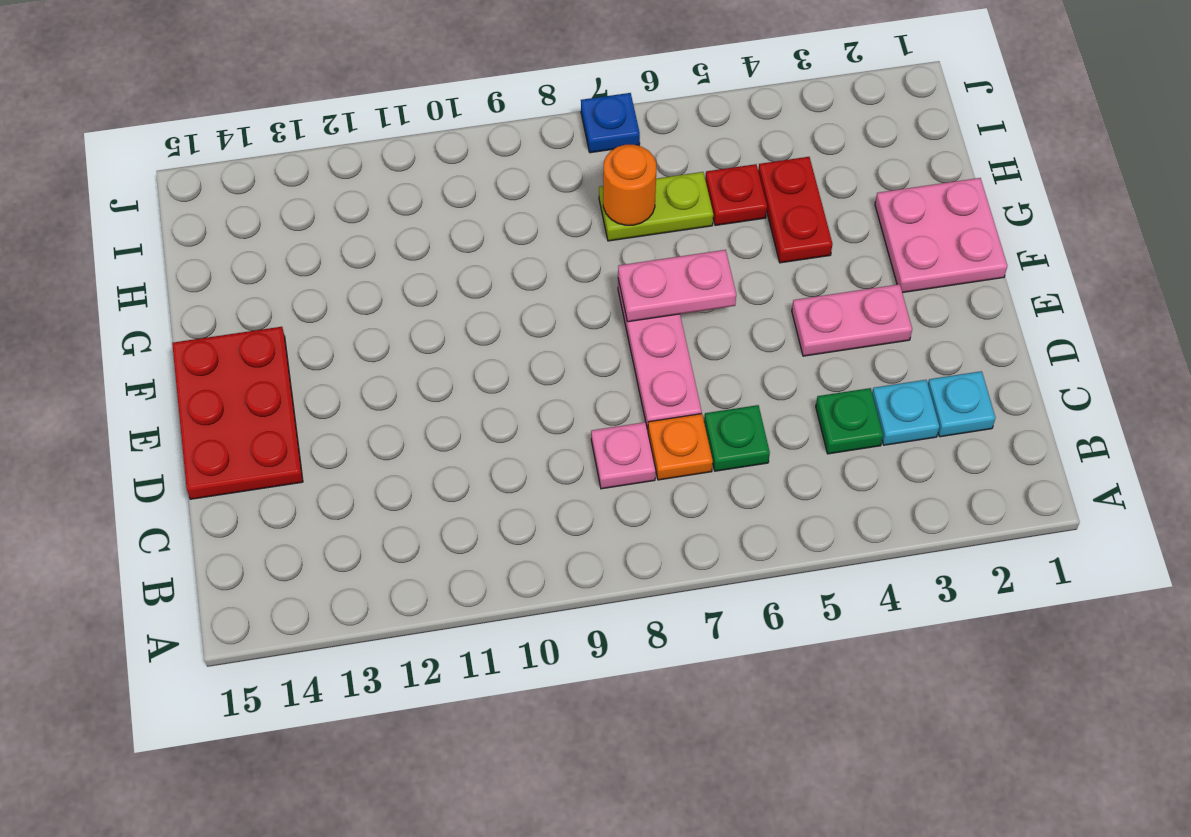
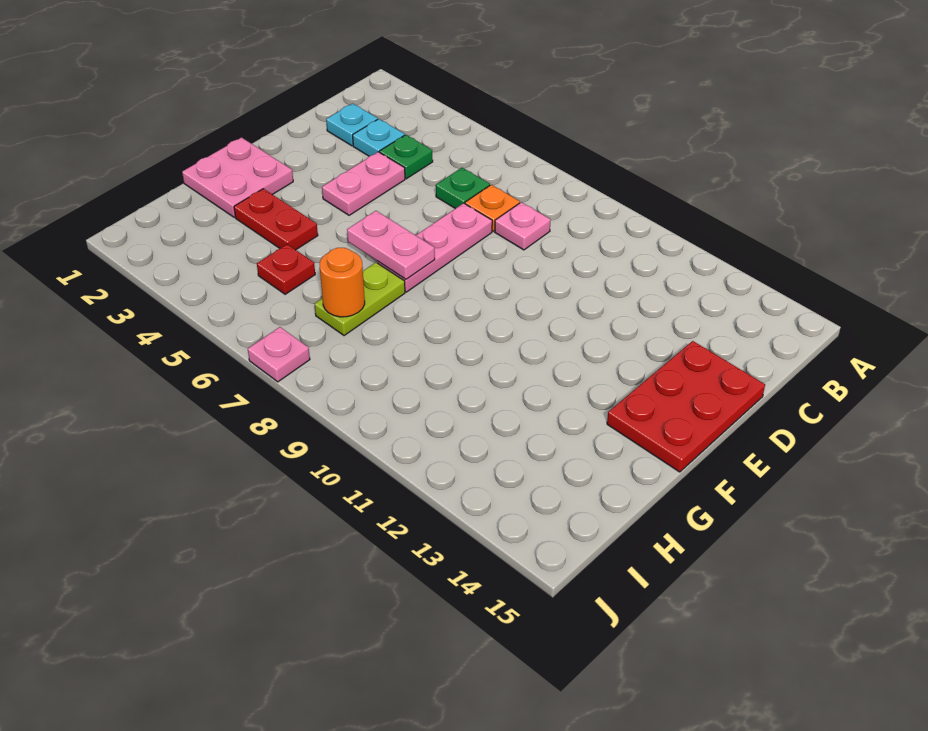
pink 1x2 plate [792,284,912,356] -> pink 1x2 plate turned to [322,152,405,215]
red 1x2 plate [758,157,833,263] -> red 1x2 plate turned to [234,189,318,250]
lime 1x2 plate [599,172,713,241] -> lime 1x2 plate turned to [315,262,405,336]
blue 1x1 plate [581,93,640,153] -> pink 1x1 plate [248,327,310,382]

